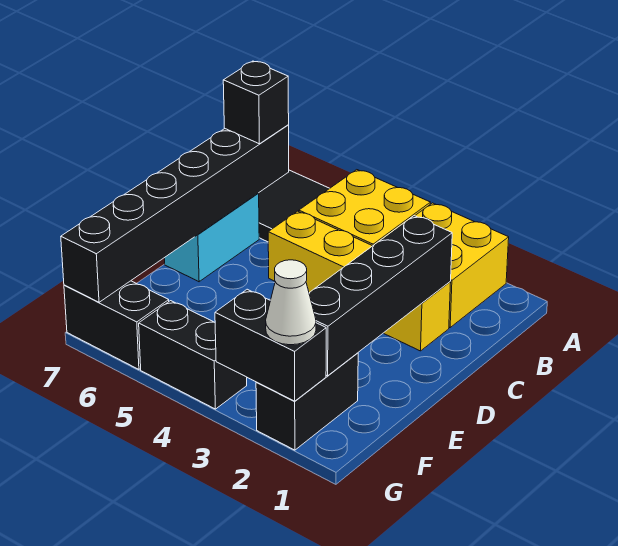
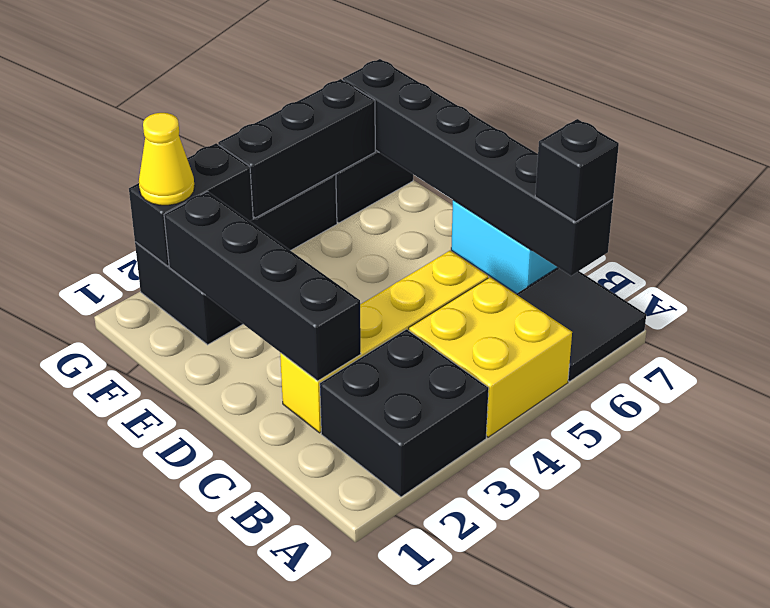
yellow 2x2 brick [415,203,509,327] -> black 2x2 brick [320,329,489,497]
white 1x1 cone [266,260,316,345] -> yellow 1x1 cone [139,113,195,205]
none -> black 1x3 brick [218,79,375,218]

